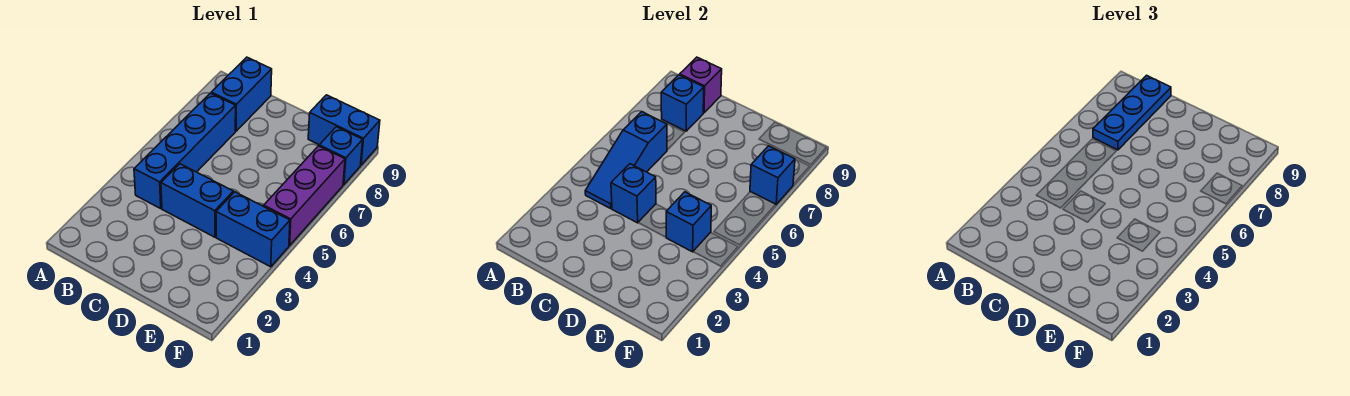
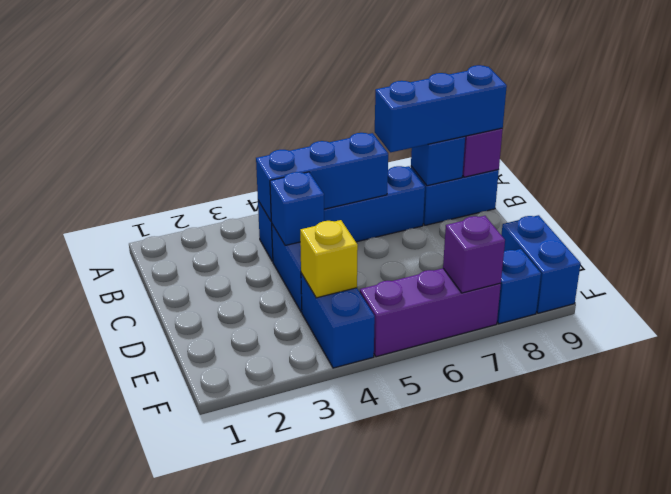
blue 1x3 slope [585,112,667,208] -> blue 1x3 brick [256,133,388,221]
blue 1x3 plate [1093,75,1171,150] -> blue 1x3 brick [375,65,507,152]
blue 1x1 brick [666,192,711,252] -> yellow 1x1 brick [300,220,358,298]
blue 1x1 brick [750,146,795,204] -> purple 1x1 brick [443,216,505,293]

